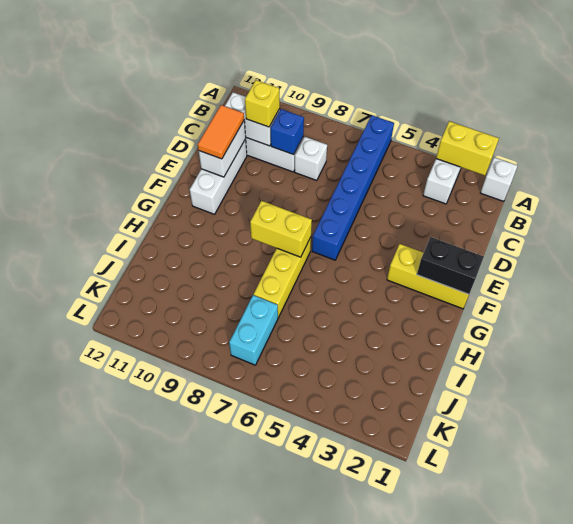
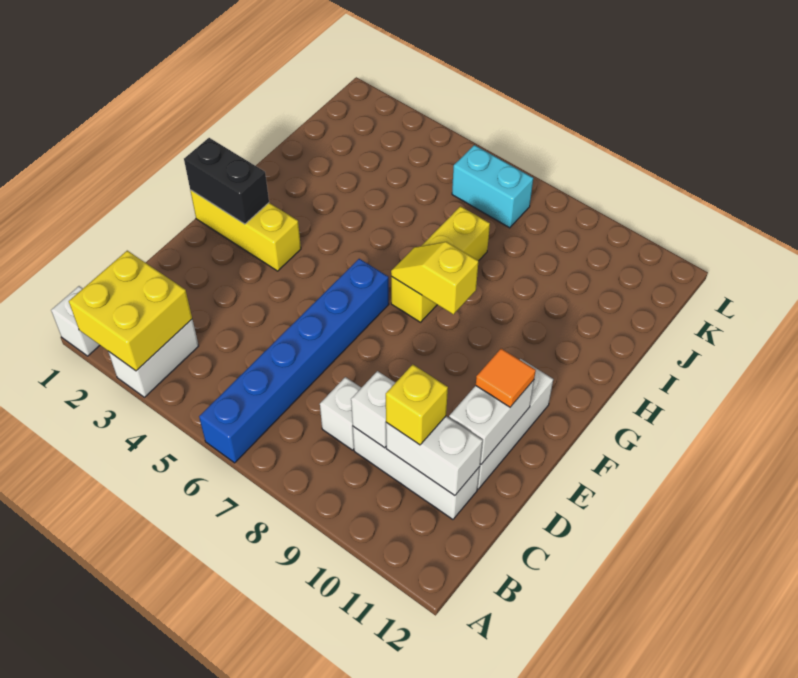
yellow 1x2 brick [436,121,499,175] -> yellow 2x2 brick [69,251,192,371]
blue 1x1 brick [270,109,304,155] -> white 1x1 brick [351,371,395,448]
orange 1x2 tile [198,105,244,159] -> orange 1x1 tile [476,349,536,407]
yellow 1x2 brick [250,201,312,257] -> yellow 1x2 slope [391,242,478,314]
cyan 1x2 brick [229,295,278,365] -> cyan 1x2 brick turned to [452,145,533,228]

